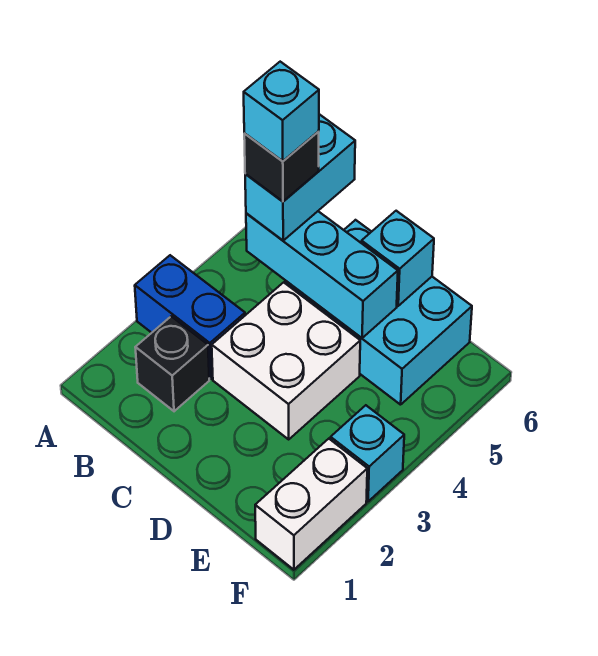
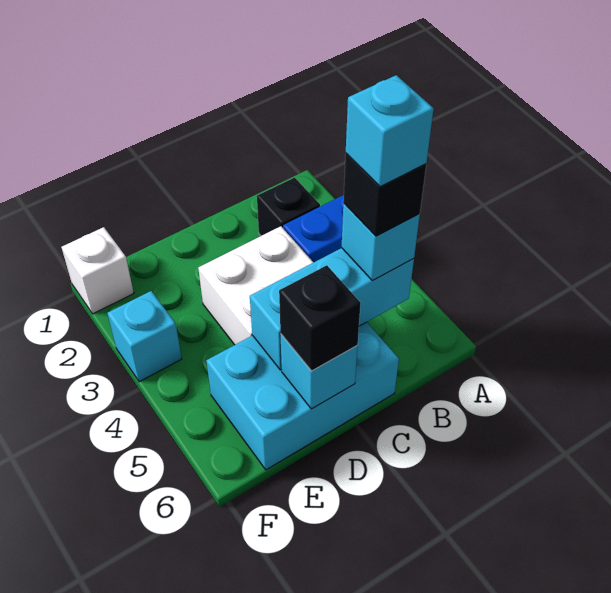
cyan 1x2 brick [245,114,355,240] -> cyan 1x1 brick [342,203,420,280]
none -> black 1x1 brick [279,265,361,371]
white 1x2 brick [255,439,367,570] -> white 1x1 brick [62,227,134,314]

